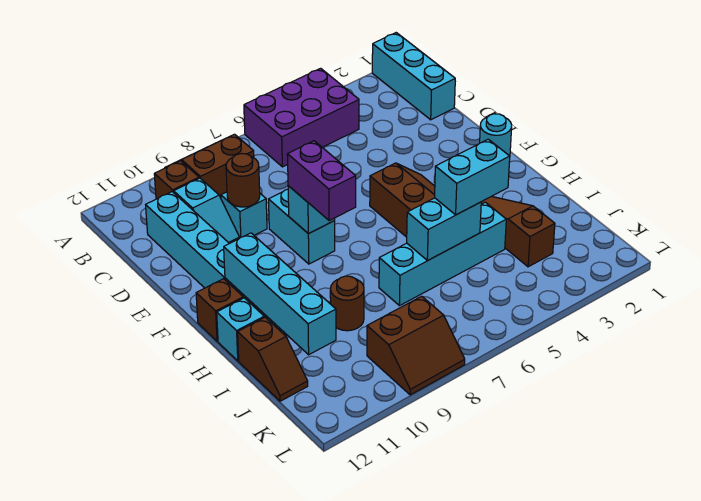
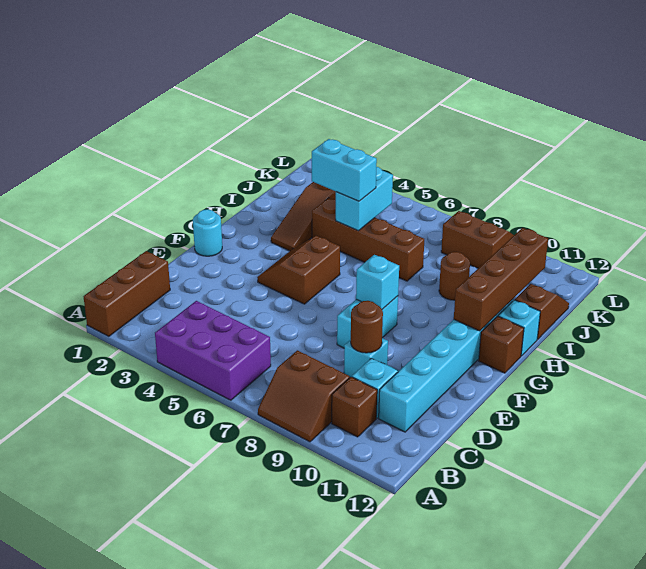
cyan 1x3 brick [372,33,455,120] -> brown 1x3 brick [84,251,170,336]
purple 1x2 brick [287,141,356,221] -> none
cyan 1x4 brick [224,233,336,355] -> brown 1x4 brick [454,228,548,331]
cyan 1x4 brick [379,202,506,306] -> brown 1x4 brick [312,198,424,281]
cyan 1x2 brick [407,198,481,260] -> cyan 1x2 brick turned to [336,167,393,231]

